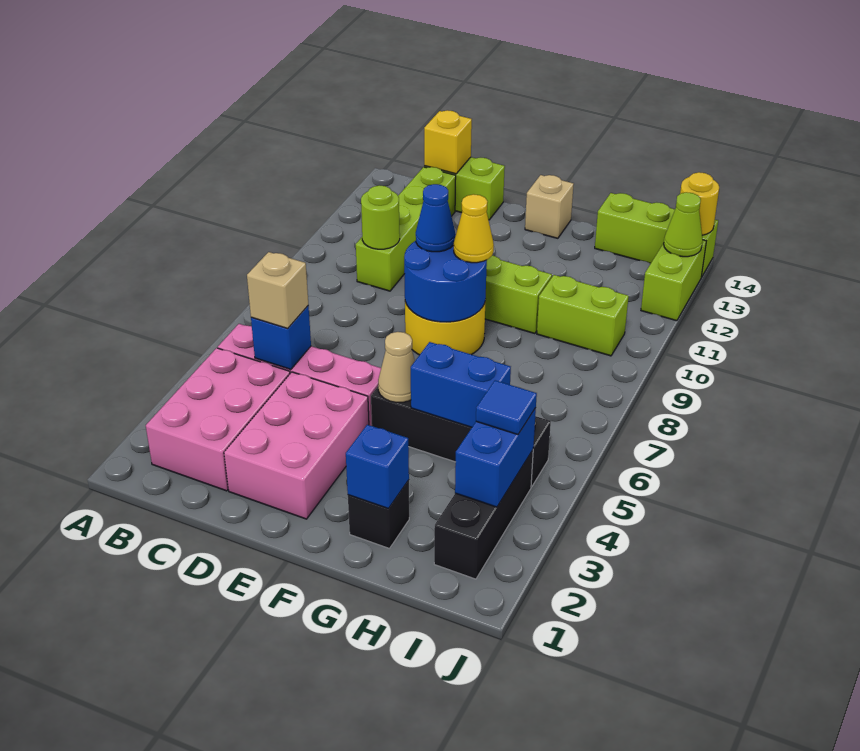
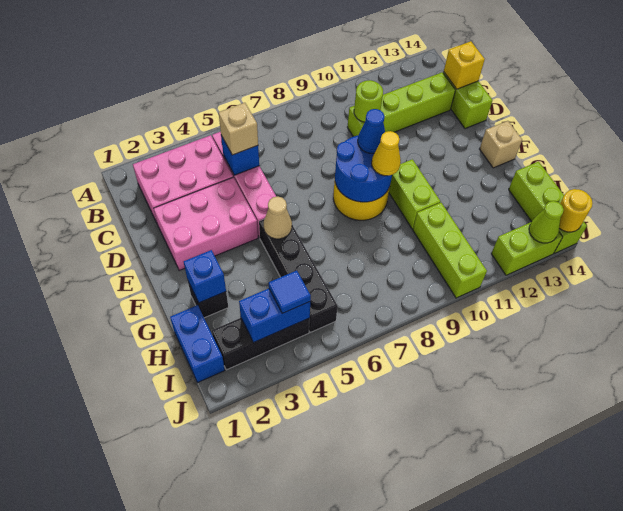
blue 1x2 brick [411,342,511,427] -> blue 1x2 brick moved to [170,305,225,383]
lime 1x2 brick [537,275,629,356] -> lime 1x3 brick [413,203,487,298]

